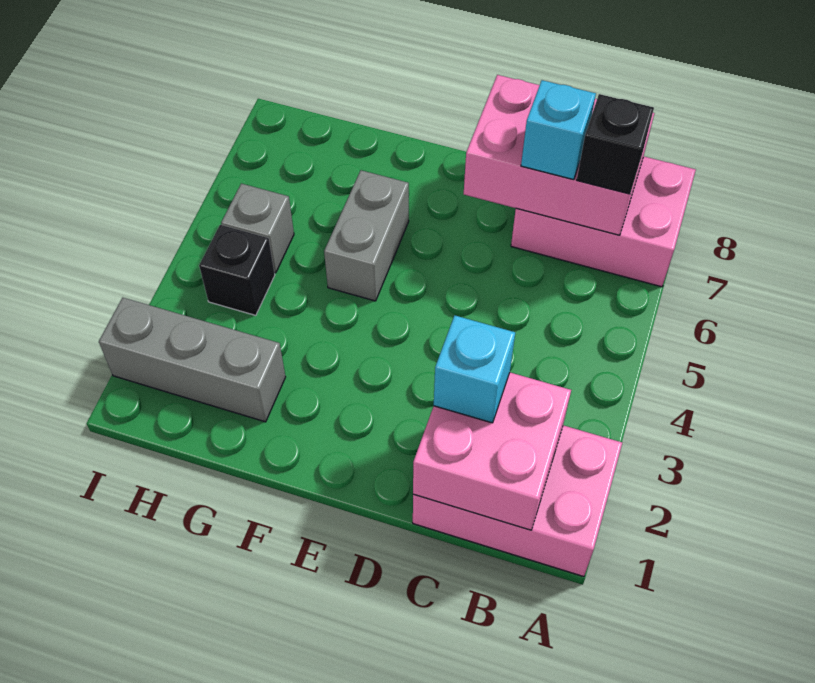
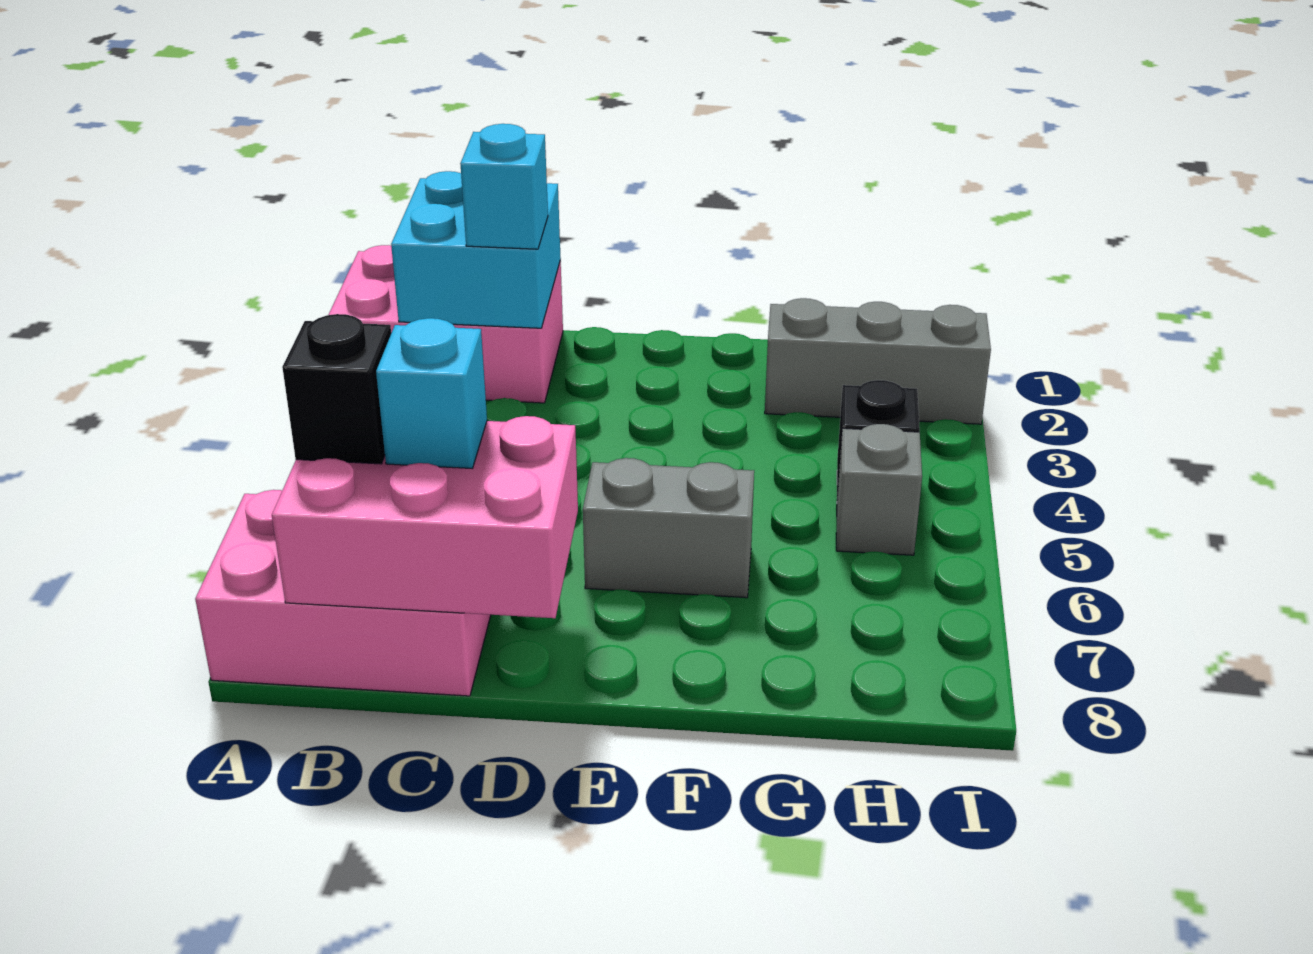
pink 2x2 brick [413,373,571,530] -> cyan 2x2 brick [391,171,561,328]
grey 1x2 brick [324,170,409,301] -> grey 1x2 brick turned to [583,458,754,598]

